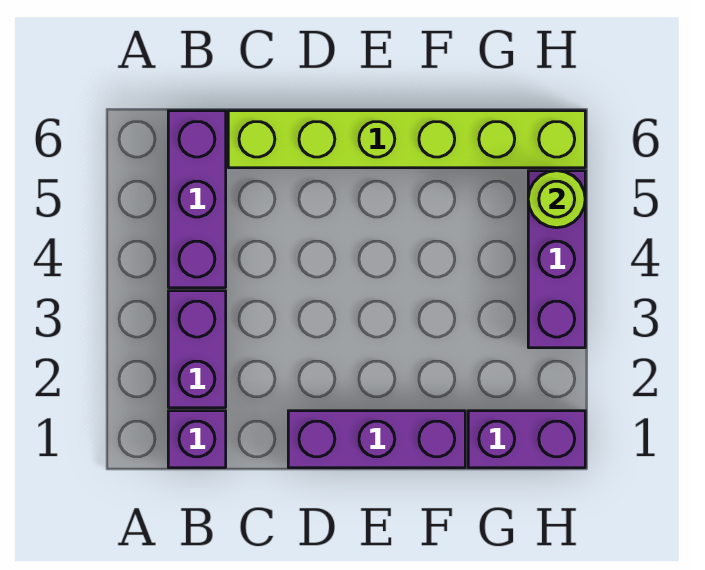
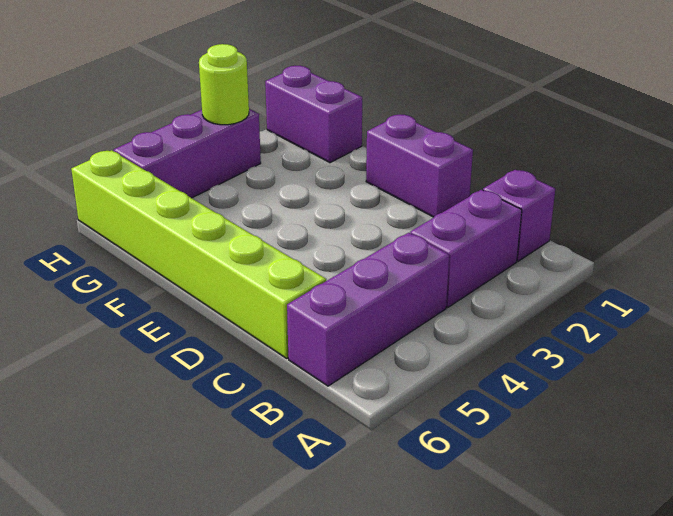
purple 1x3 brick [288,411,465,468] -> purple 1x2 brick [366,115,473,217]
lime 1x1 round brick [528,171,585,228] -> lime 1x1 round brick moved to [199,44,249,125]

